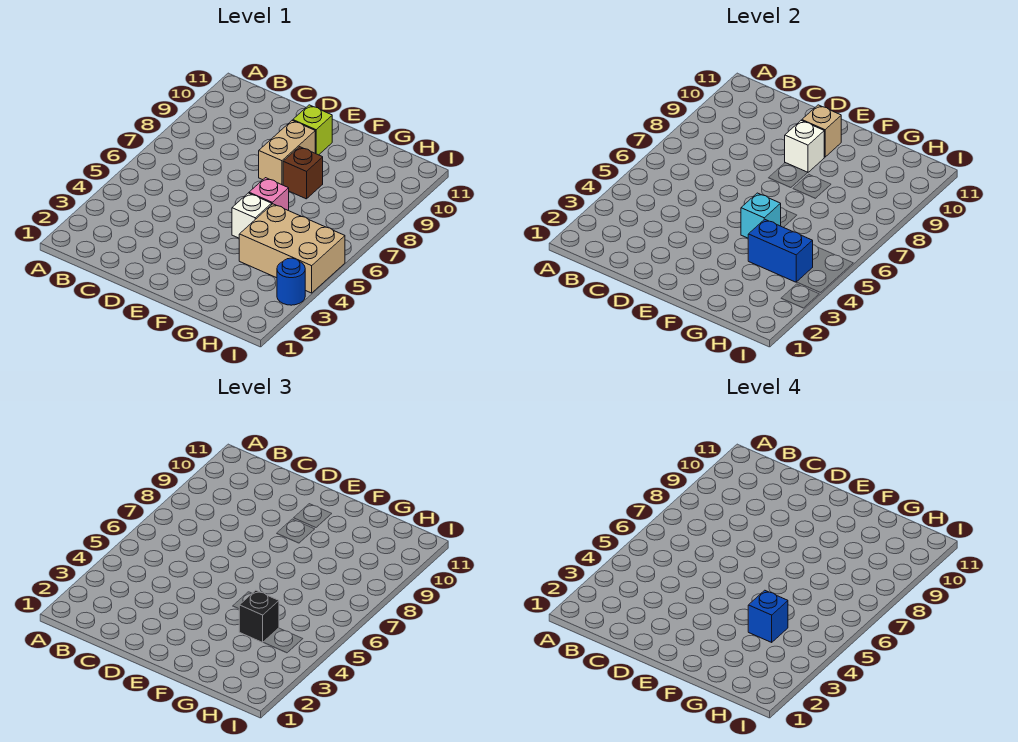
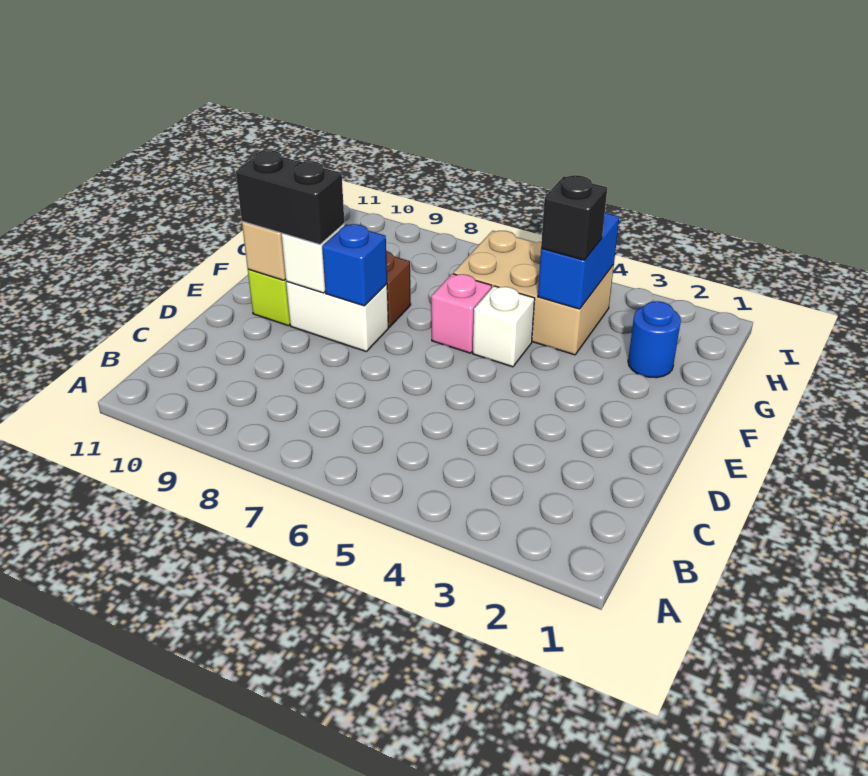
tan 1x2 brick [259,121,315,185] -> white 1x2 brick [286,281,389,352]
none -> black 1x2 brick [236,150,344,244]
cyan 1x1 brick [741,193,781,238] -> none
tan 2x3 brick [239,204,345,293] -> tan 2x3 brick turned to [453,231,614,355]
blue 1x1 brick [748,590,788,642] -> blue 1x1 brick moved to [322,224,387,306]
blue 1x1 round brick [277,258,305,305] -> blue 1x1 round brick moved to [628,301,681,378]

